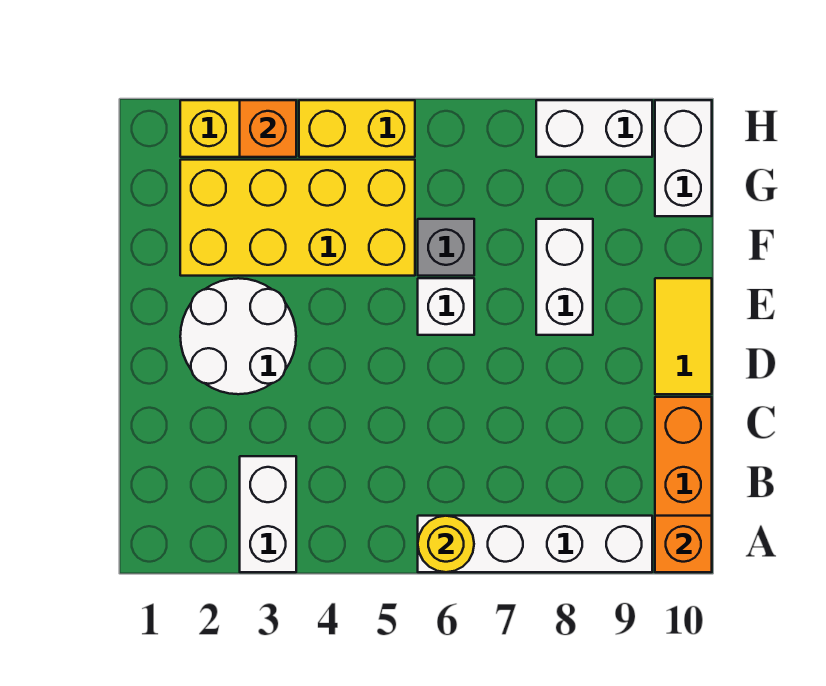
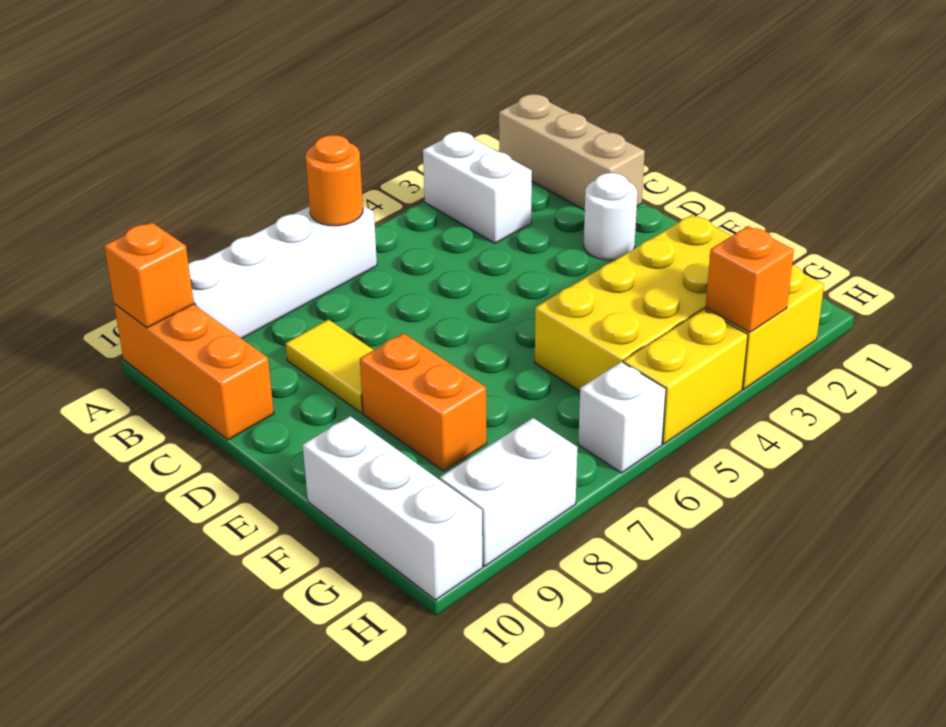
none -> tan 1x3 brick [499,94,645,210]
yellow 1x1 round brick [418,516,474,572] -> orange 1x1 round brick [306,135,363,226]
white 2x2 round brick [180,278,296,394] -> white 1x1 round brick [584,173,637,260]
yellow 1x2 tile [655,278,712,394] -> yellow 1x2 tile moved to [286,320,373,413]
white 1x1 brick [418,278,474,335] -> white 1x1 brick moved to [578,362,666,473]
white 1x2 brick [536,219,593,335] -> orange 1x2 brick [360,333,487,471]
grey 1x1 brick [418,219,474,276] -> none
white 1x2 brick [655,100,712,216] -> white 1x3 brick [303,416,483,600]

